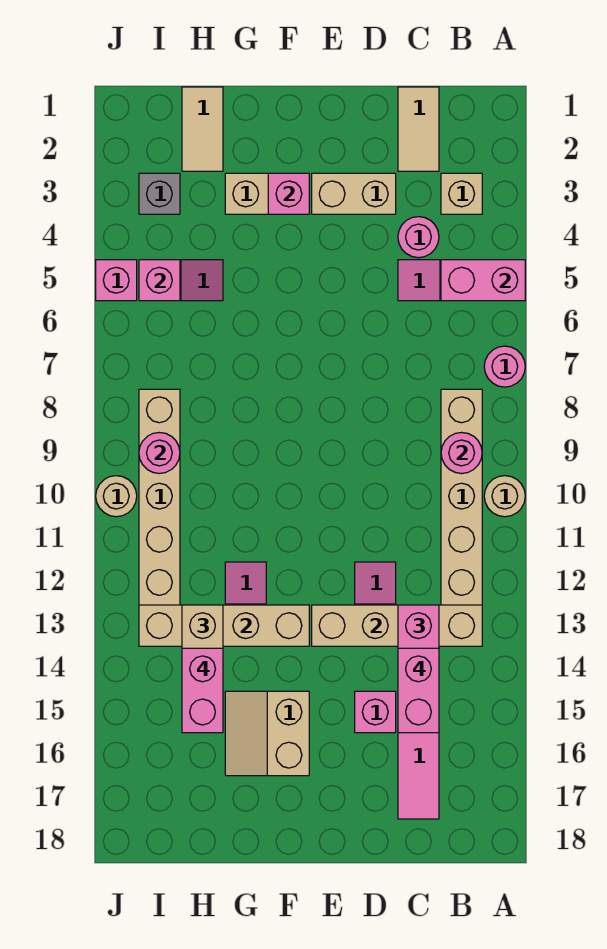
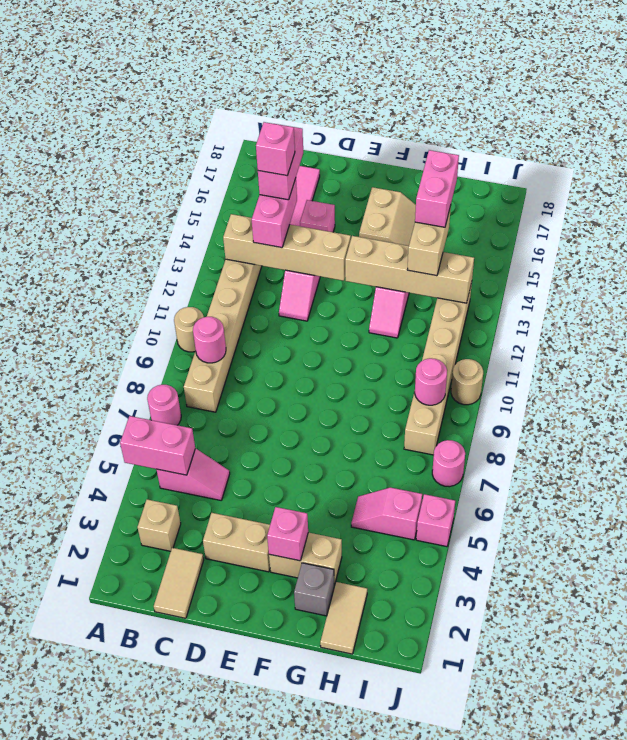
pink 1x1 round brick [398,217,439,258] -> pink 1x1 round brick moved to [432,440,465,487]
grey 1x1 brick [139,173,180,214] -> grey 1x1 brick moved to [294,563,335,616]
pink 1x1 brick [139,260,180,301] -> pink 1x1 brick moved to [256,122,295,176]

